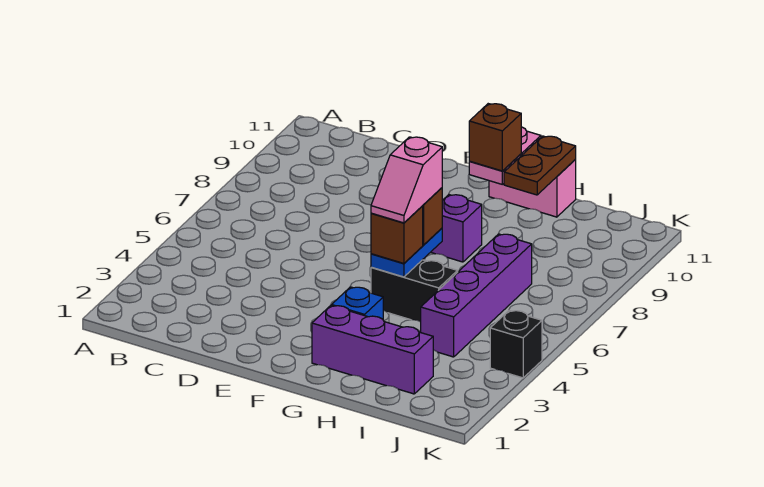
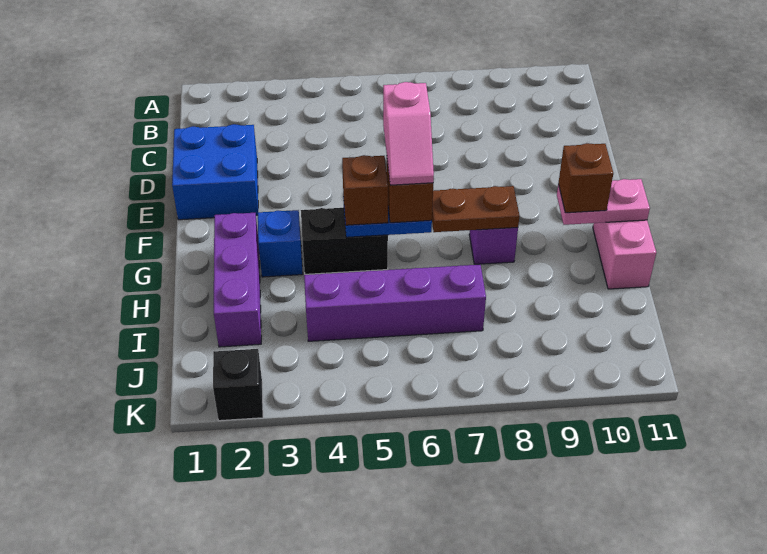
none -> blue 2x2 brick [172,124,258,220]
black 1x2 brick [371,260,458,322] -> black 1x2 brick turned to [301,208,388,274]
pink 1x2 slope [371,137,442,223] -> pink 1x2 slope turned to [383,82,434,185]
brown 1x2 plate [504,136,576,195] -> brown 1x2 plate moved to [432,186,519,232]
black 1x1 brick [490,311,542,378] -> black 1x1 brick moved to [213,349,263,421]

